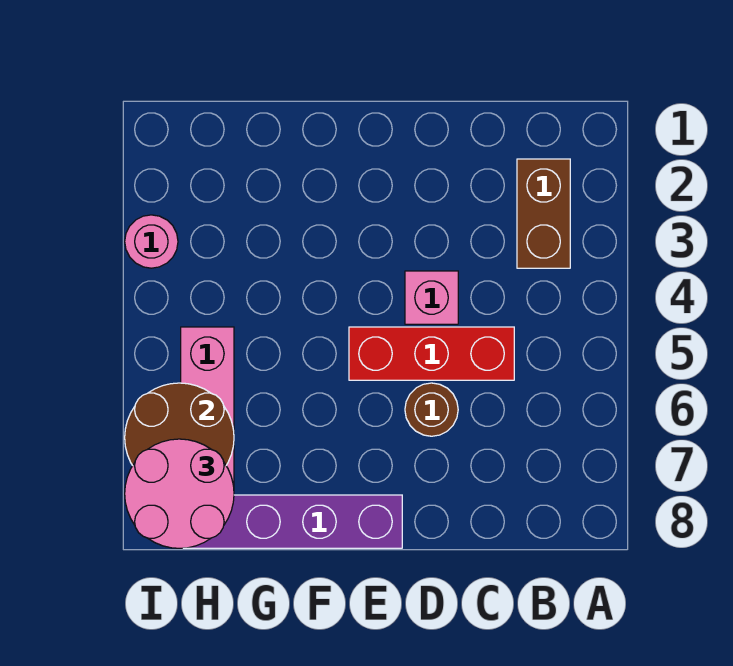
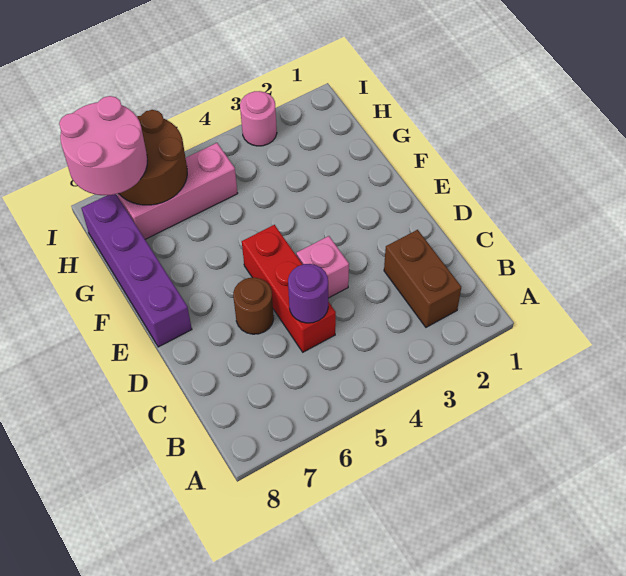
brown 1x2 brick [517,159,570,268] -> brown 1x2 brick turned to [384,230,461,327]
none -> purple 1x1 round brick [288,264,328,323]

